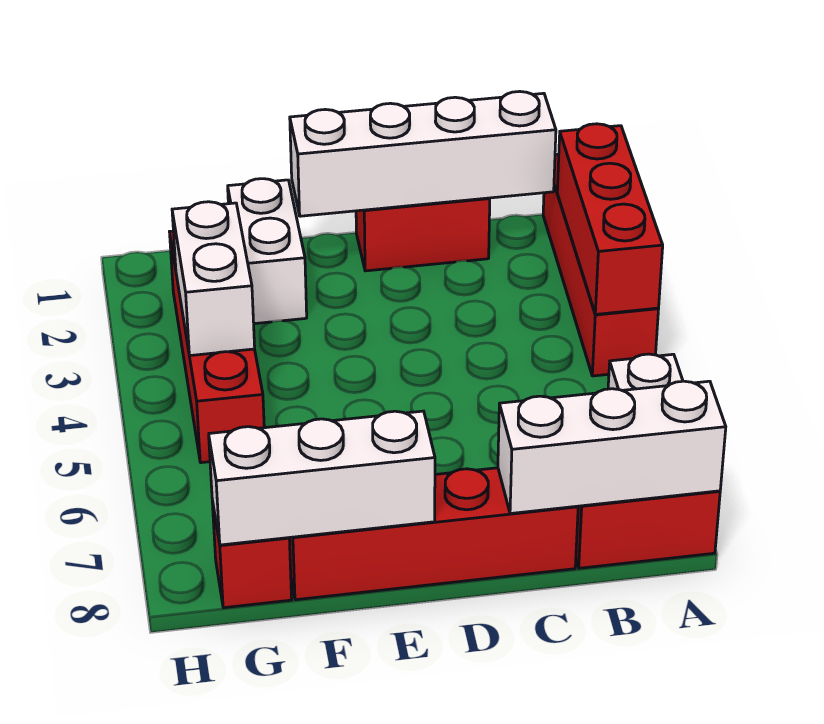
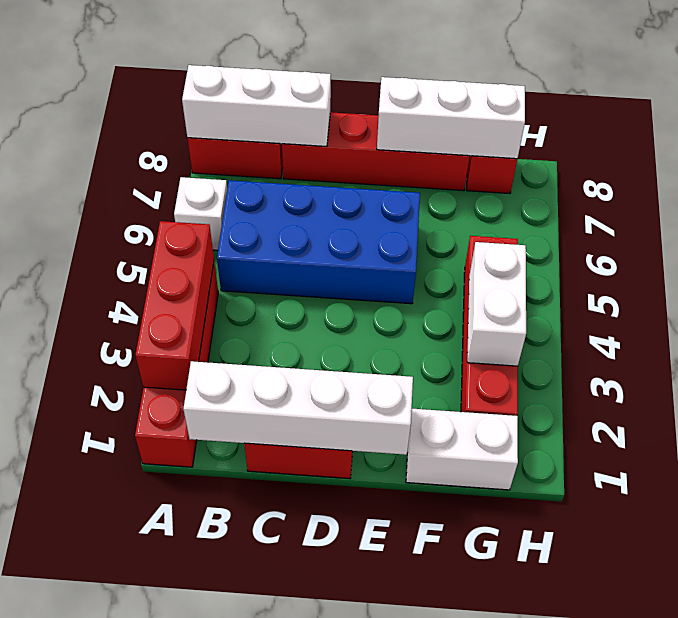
none -> blue 2x4 brick [217,180,420,304]
white 1x2 brick [228,179,307,324] -> white 1x2 brick turned to [406,409,518,490]

